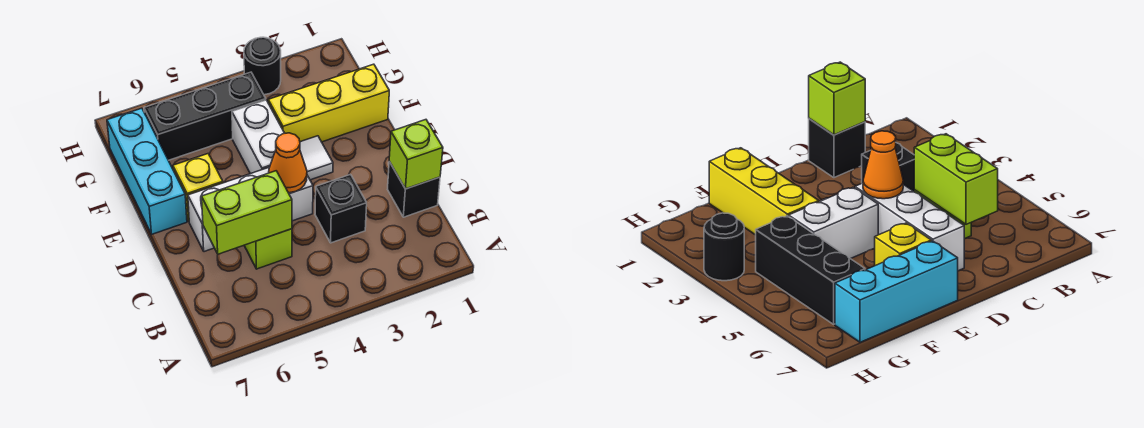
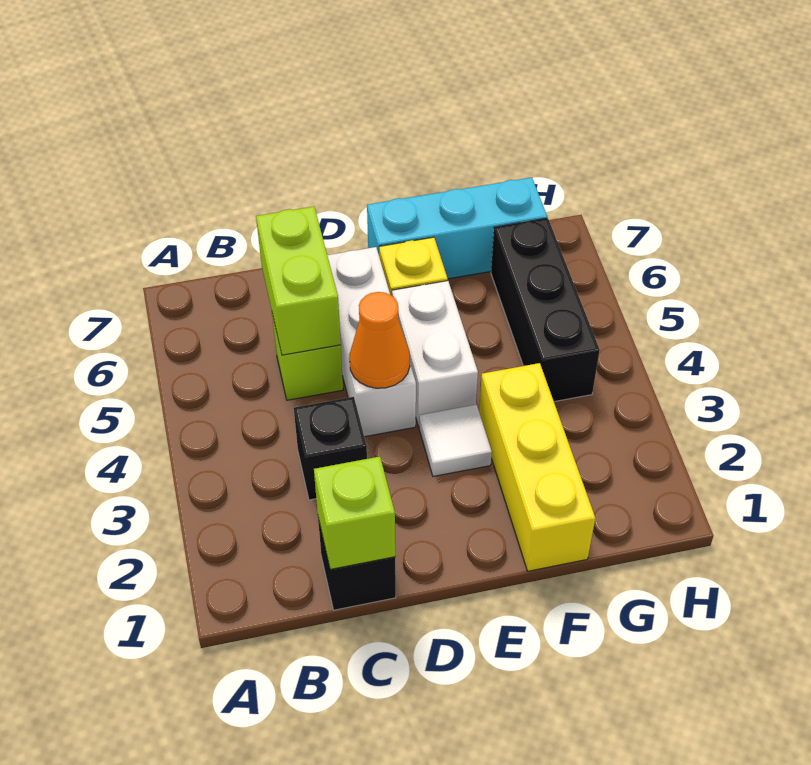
white 1x2 brick [232,100,284,174] -> white 1x2 brick turned to [392,281,478,426]
black 1x1 round brick [244,37,281,95] -> none

